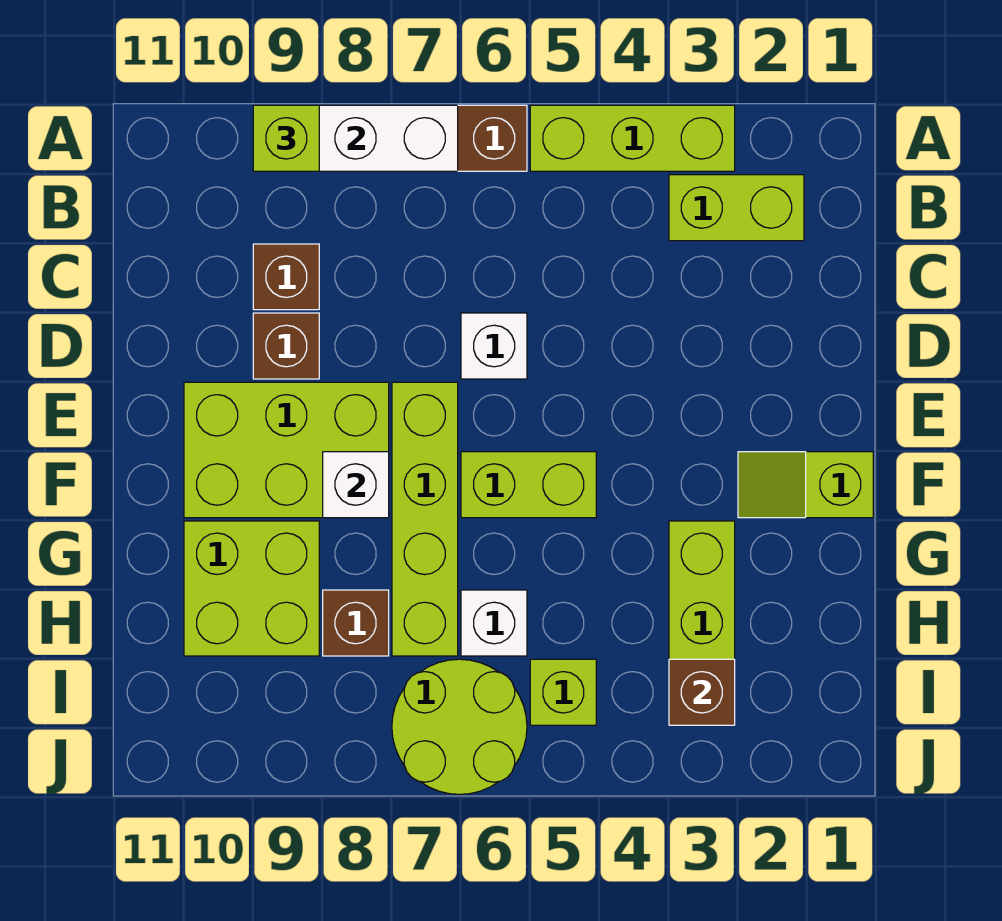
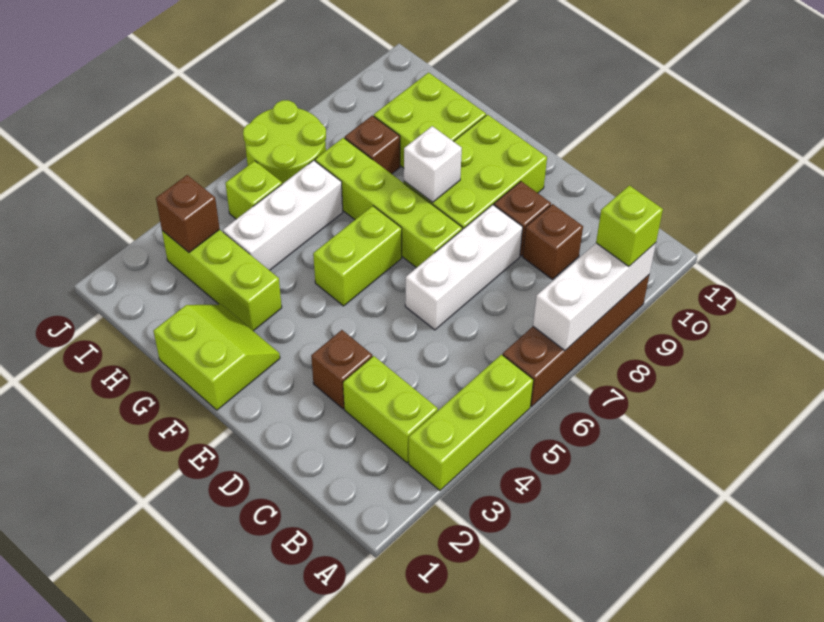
lime 1x2 brick [669,175,804,241] -> lime 1x2 brick turned to [343,356,438,463]
none -> brown 1x1 brick [311,330,372,409]
white 1x1 brick [461,313,527,379] -> white 1x3 brick [405,205,523,330]
lime 1x2 slope [738,452,873,518] -> lime 2x2 slope [153,304,280,410]
white 1x1 brick [461,590,527,656] -> white 1x3 brick [223,160,343,270]

